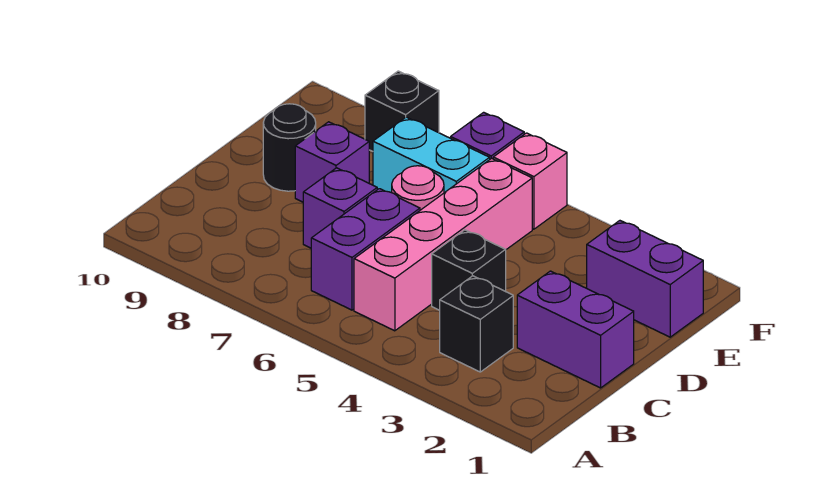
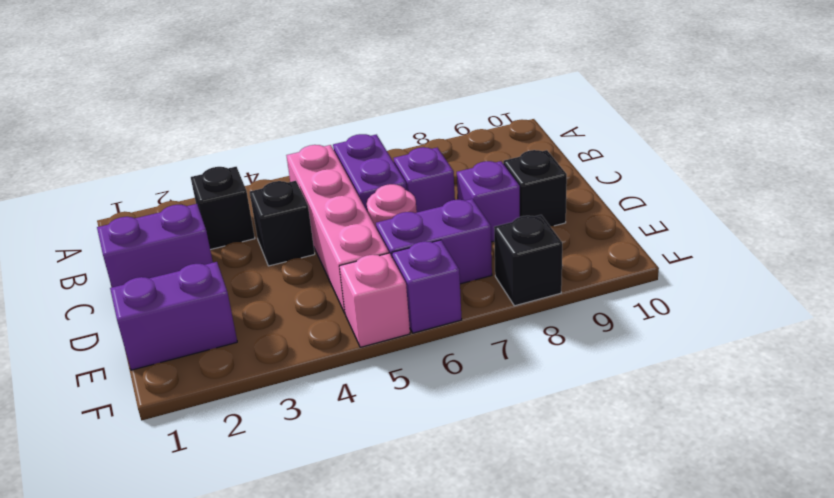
black 1x1 round brick [263,104,316,191] -> black 1x1 brick [503,150,567,226]
cyan 1x2 brick [373,117,490,193] -> purple 1x2 brick [376,199,492,284]

